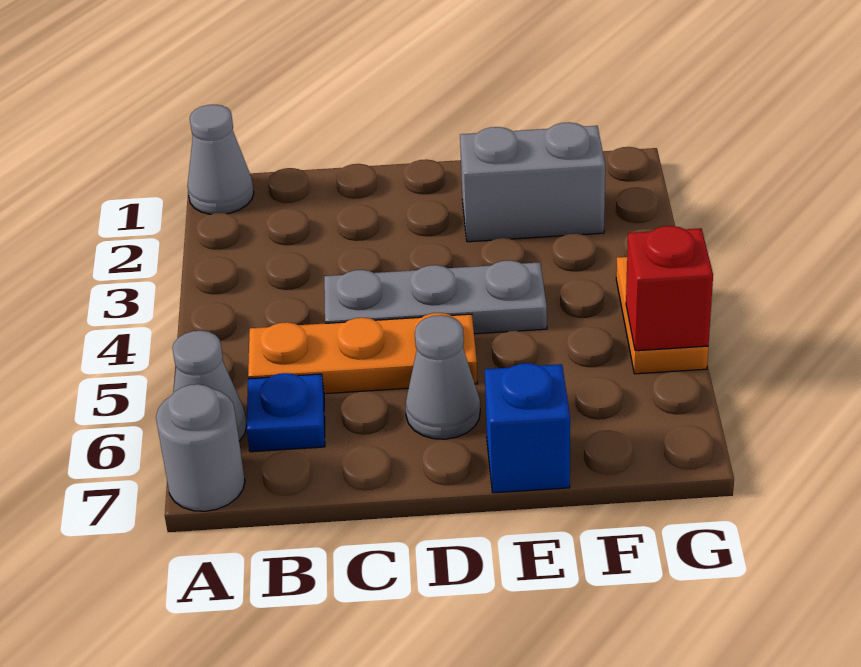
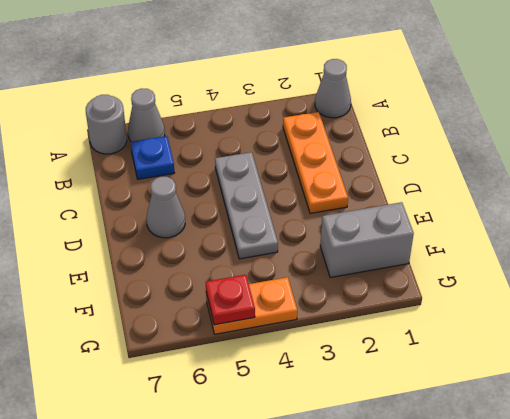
orange 1x3 plate [248,313,477,394] -> orange 1x3 plate moved to [283,112,348,213]
grey 1x2 brick [460,122,605,242] -> grey 1x2 brick turned to [320,202,414,278]
blue 1x1 brick [485,363,570,493] -> none
red 1x1 brick [626,226,713,351] -> red 1x1 plate [206,275,255,325]

